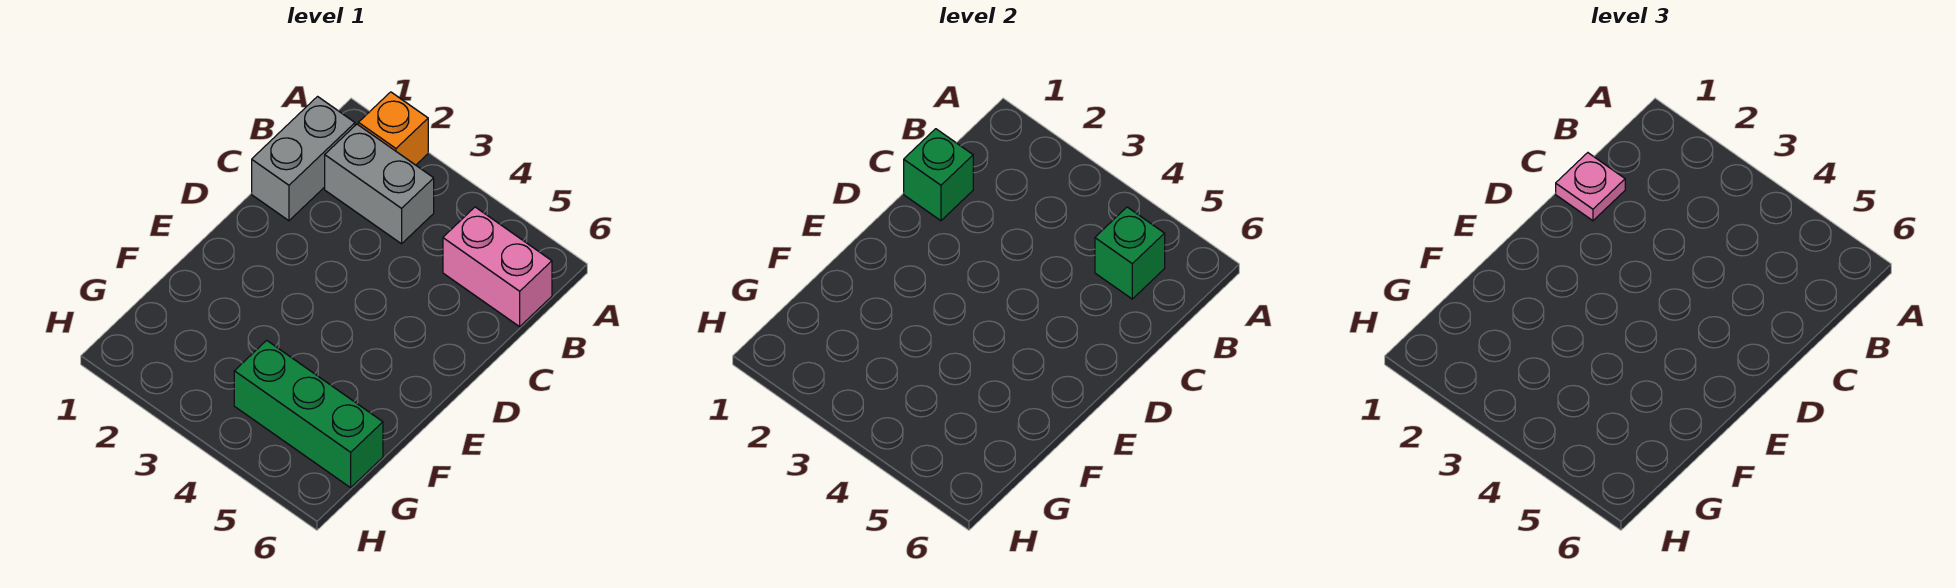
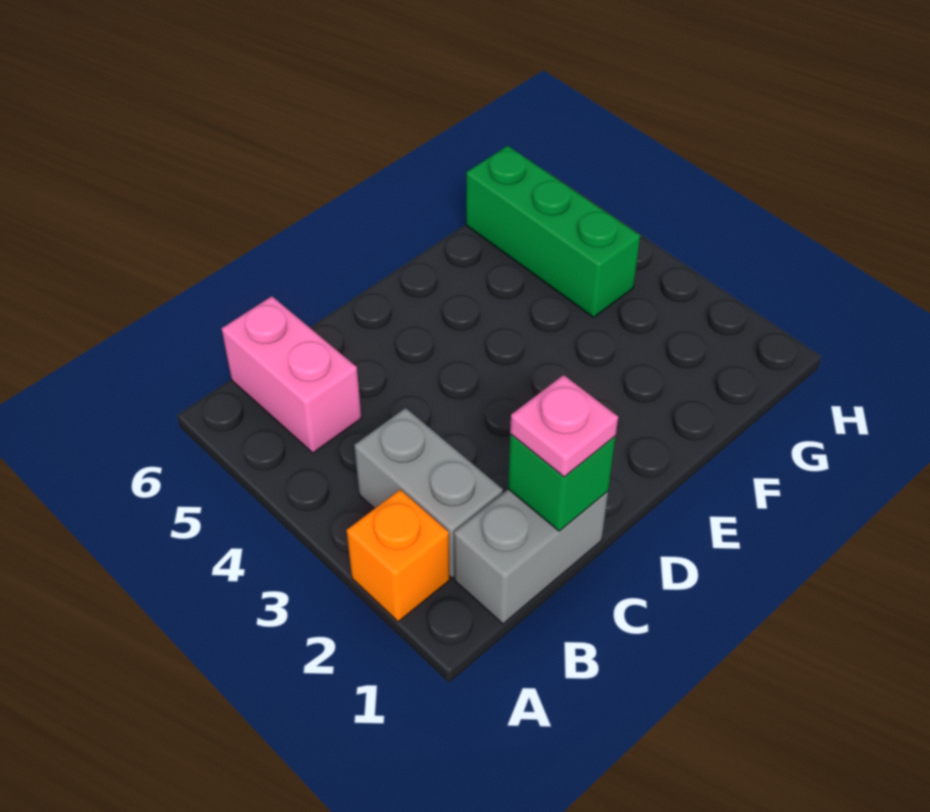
green 1x1 brick [1095,207,1165,299] -> none

